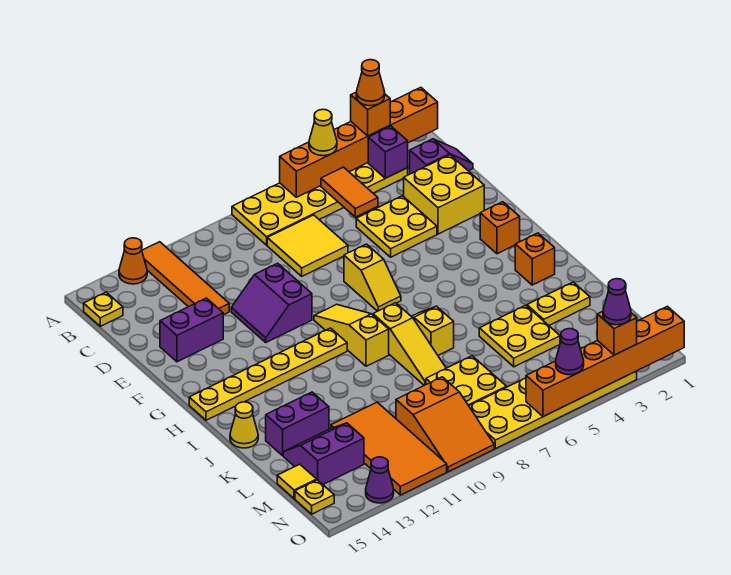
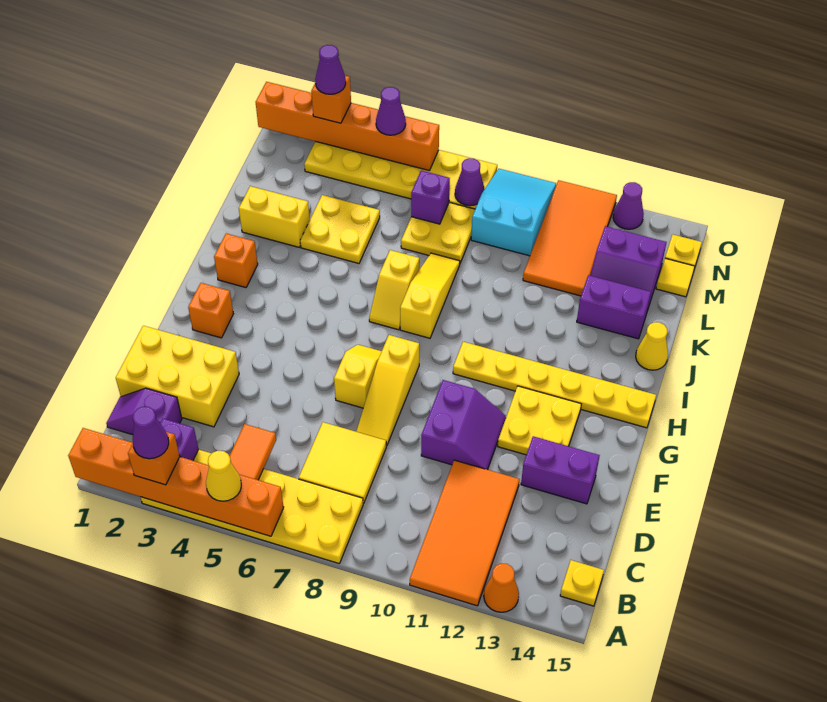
orange 1x1 cone [356,60,385,106] -> purple 1x1 cone [133,407,169,459]
orange 1x4 tile [142,242,229,315] -> orange 2x4 tile [410,460,520,606]
yellow 2x2 brick [404,155,484,234] -> yellow 2x3 brick [116,326,239,427]
yellow 2x2 plate [356,196,437,257] -> yellow 2x2 plate moved to [498,386,581,455]
yellow 1x3 slope [314,304,389,366] -> yellow 1x3 slope moved to [356,335,419,446]
yellow 1x2 plate [527,282,590,325] -> yellow 1x2 brick [239,186,310,247]
none -> purple 1x1 brick [411,171,450,224]
orange 2x3 slope [396,377,494,472] -> cyan 2x3 slope [471,169,556,256]
none -> purple 1x1 cone [455,158,484,206]

